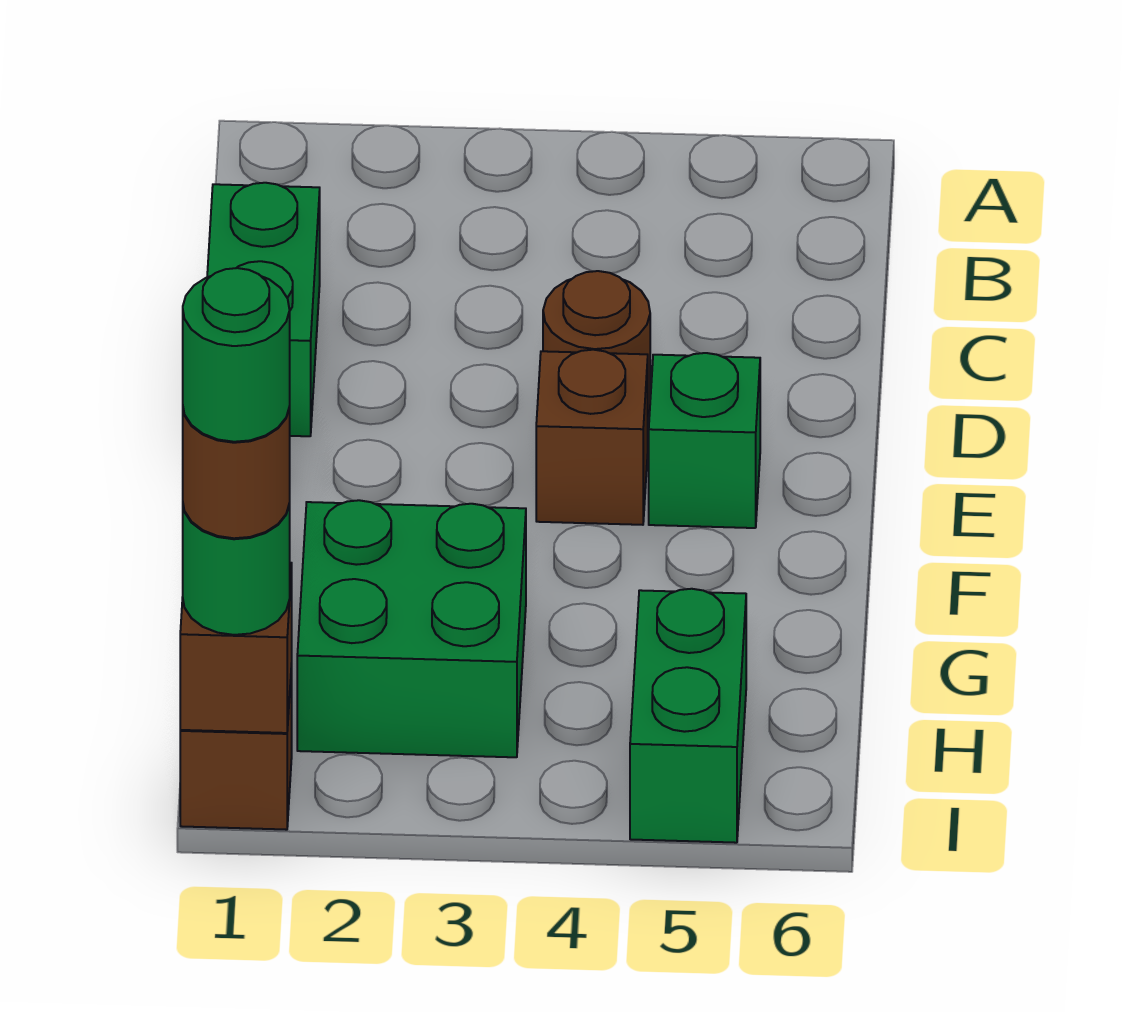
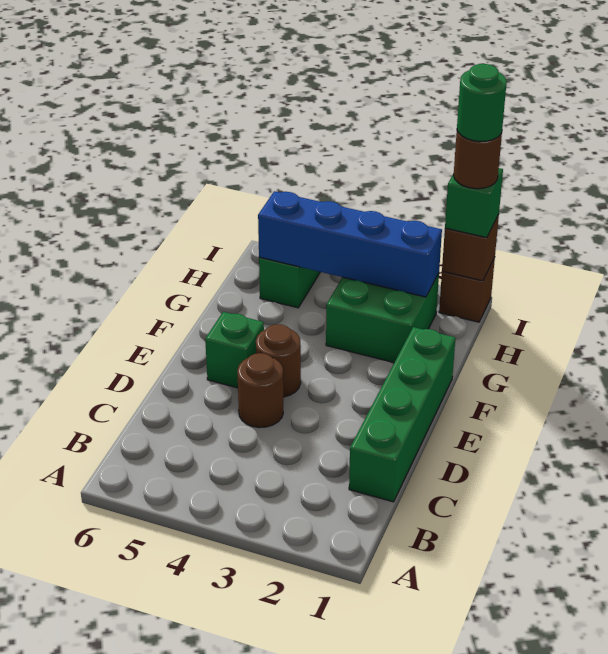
green 1x2 brick [207,183,320,436] -> green 1x4 brick [349,327,455,502]
brown 1x1 brick [536,350,648,525] -> brown 1x1 round brick [256,324,301,397]
none -> blue 1x4 brick [258,191,442,297]
green 1x1 round brick [183,503,290,635] -> green 1x1 brick [445,168,503,238]

